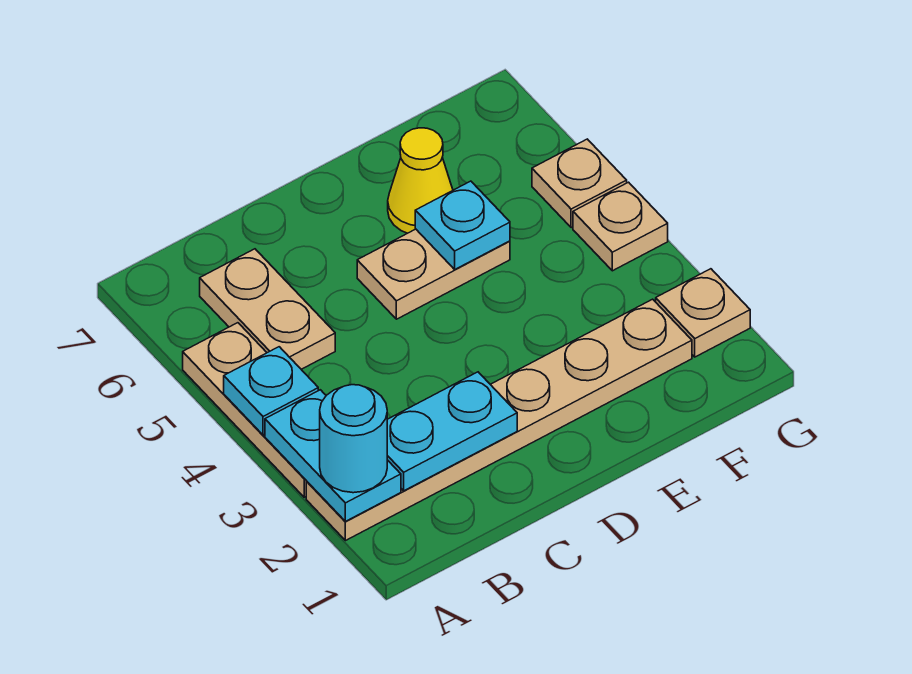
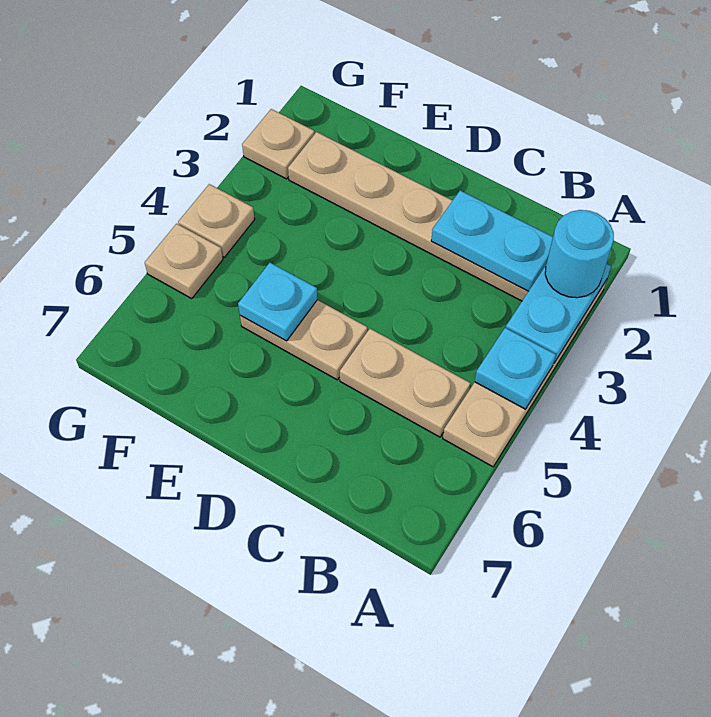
tan 1x2 plate [200,249,335,369] -> tan 1x2 plate turned to [340,329,470,437]
yellow 1x1 cone [388,128,453,233] -> none

